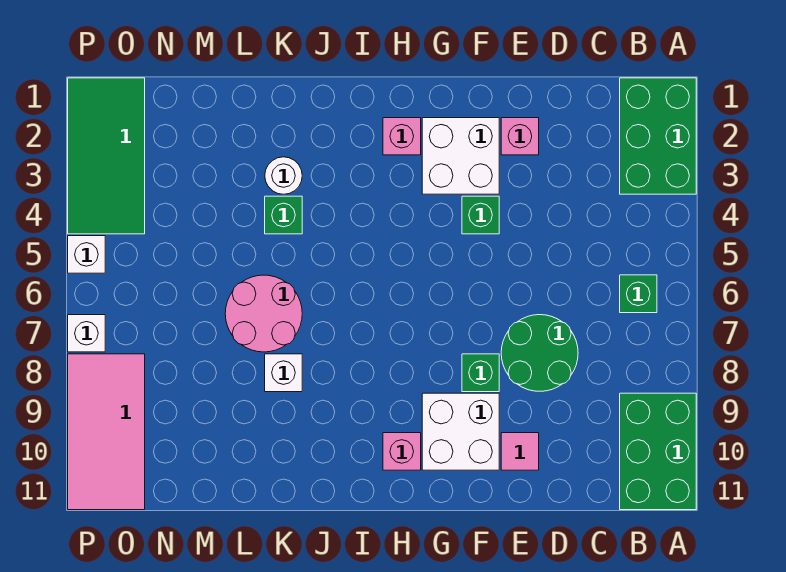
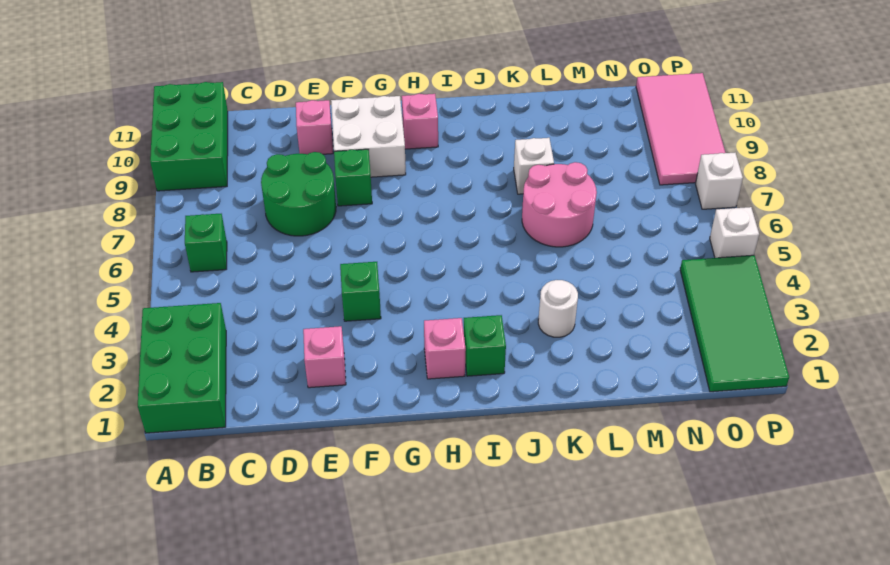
pink 1x1 tile [501,433,539,470] -> pink 1x1 brick [296,100,333,154]
white 2x2 brick [422,118,499,194] -> none
green 1x1 brick [265,196,302,234] -> green 1x1 brick moved to [464,315,506,376]

